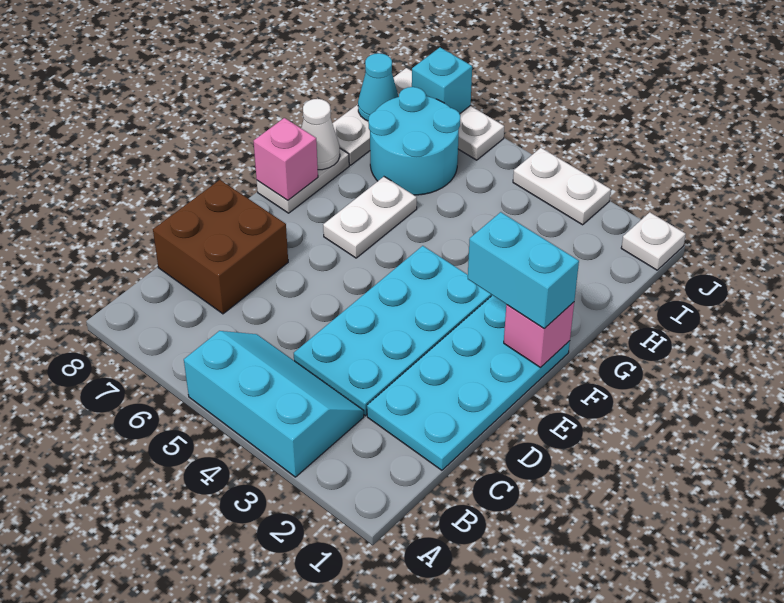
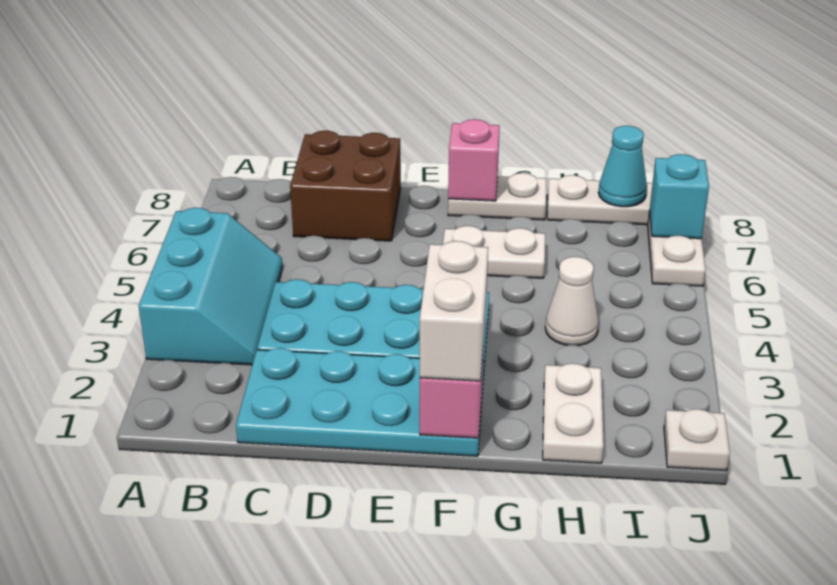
cyan 1x2 brick [468,212,579,329] -> white 1x2 brick [420,241,488,381]
white 1x1 cone [301,99,340,170] -> white 1x1 cone moved to [545,257,599,346]
cyan 2x2 round brick [368,87,460,195] -> none
white 1x2 plate [513,148,611,225] -> white 1x2 plate moved to [543,363,604,463]

